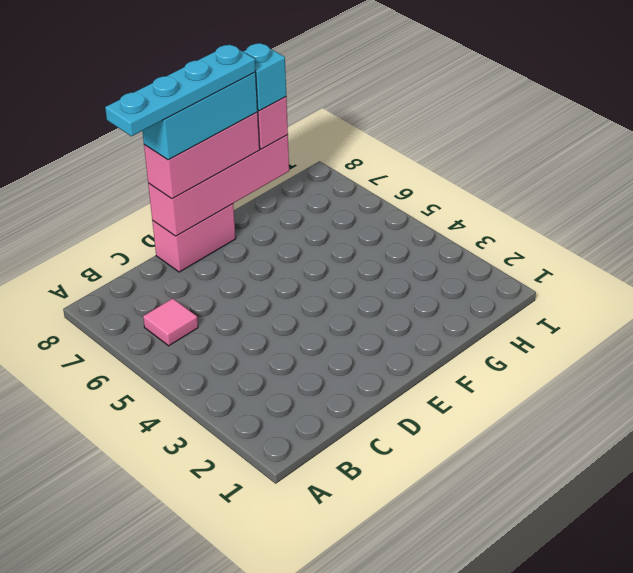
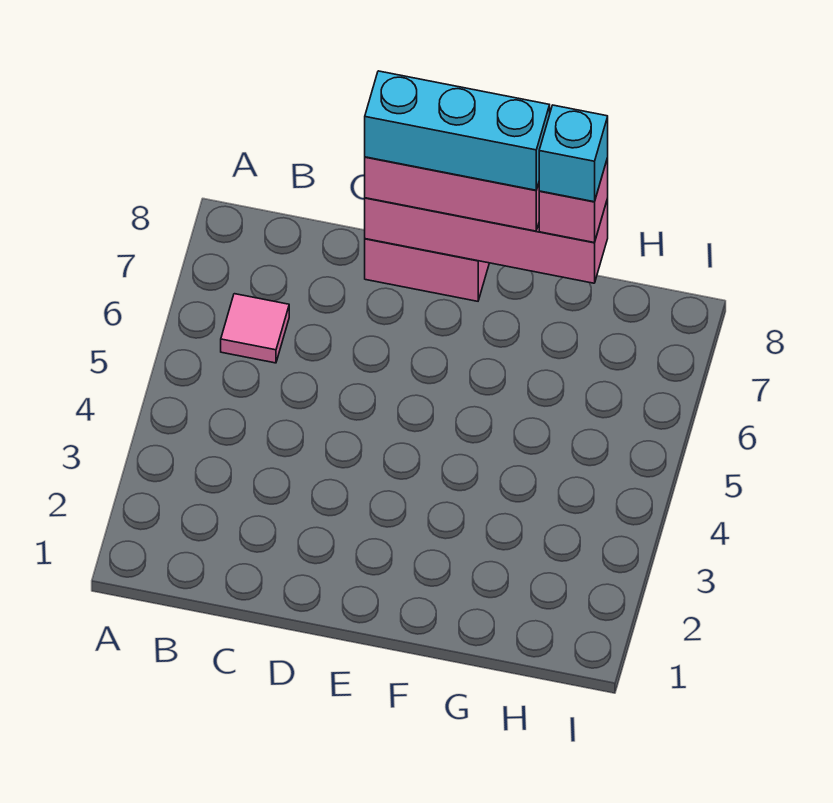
cyan 1x4 plate [105,44,256,136] -> none

